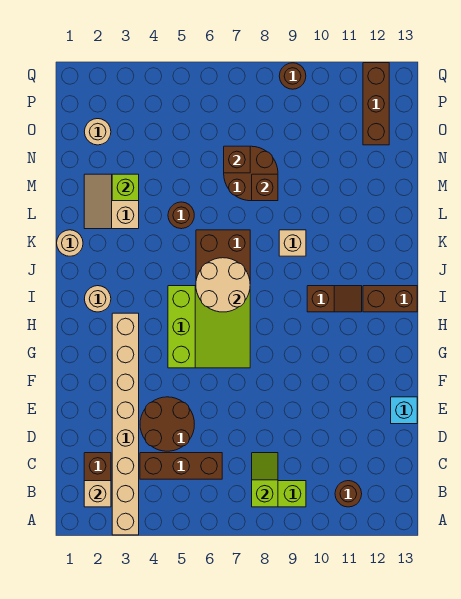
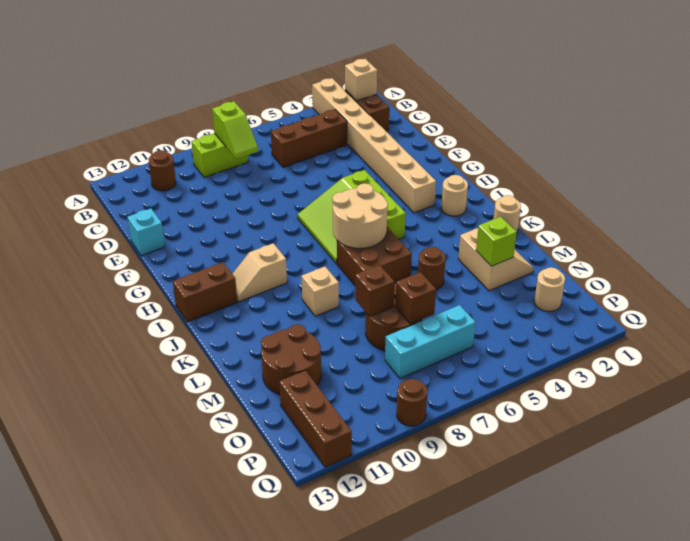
brown 2x2 round brick [140,397,194,451] -> brown 2x2 round brick moved to [261,324,321,395]
brown 1x2 slope [307,286,362,312] -> tan 1x2 slope [233,243,287,302]
none -> cyan 1x3 brick [385,305,476,379]

